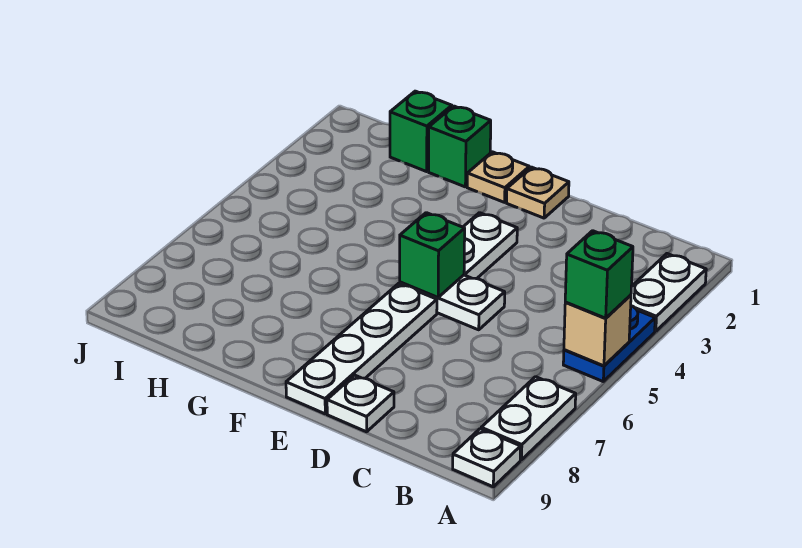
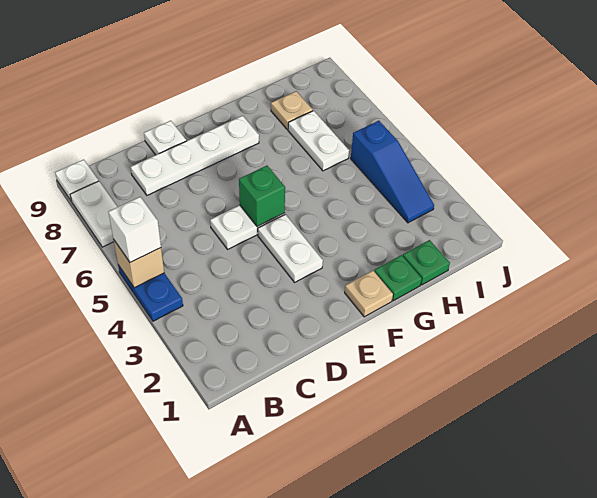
white 1x2 plate [631,254,706,331] -> white 1x2 plate moved to [288,111,349,171]
green 1x1 brick [565,231,633,318] -> white 1x1 brick [109,197,161,262]
tan 1x1 plate [507,167,569,218] -> tan 1x1 plate moved to [271,91,313,130]
white 1x4 plate [286,284,437,414] -> white 1x4 plate turned to [131,116,259,195]
green 1x1 brick [429,106,491,187] -> green 1x1 plate [374,255,422,301]
green 1x1 brick [390,91,452,172] -> green 1x1 plate [403,240,450,285]
none -> blue 1x3 slope [351,121,434,223]

